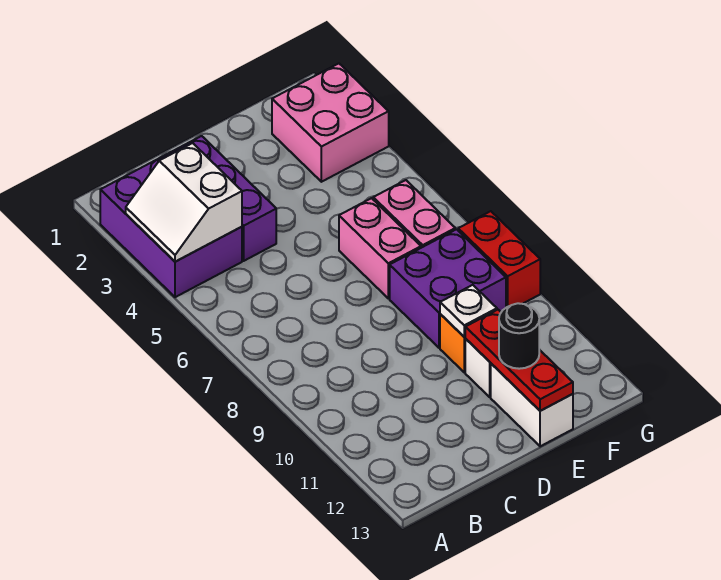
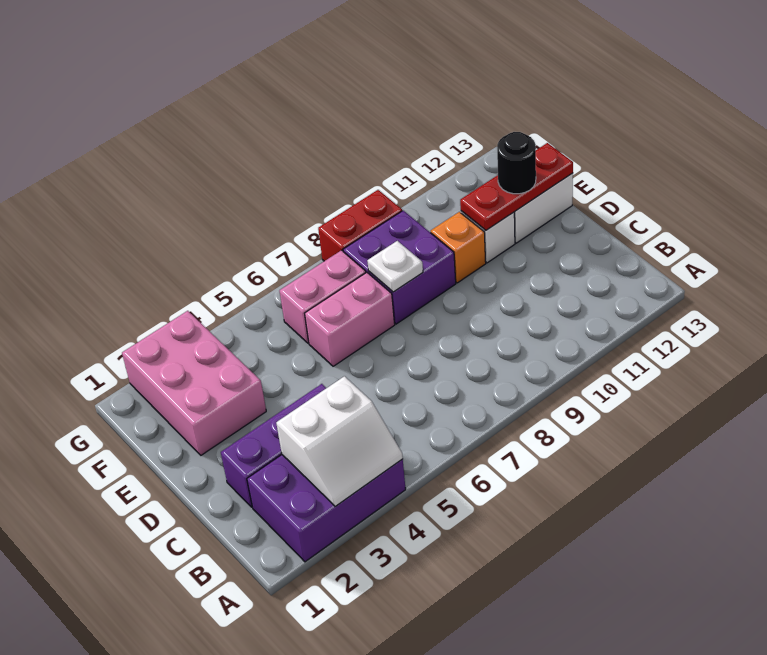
white 1x1 plate [440,285,497,337] -> white 1x1 plate moved to [367,241,423,292]
pink 2x2 brick [272,63,389,182] -> pink 2x3 brick [122,311,266,455]

